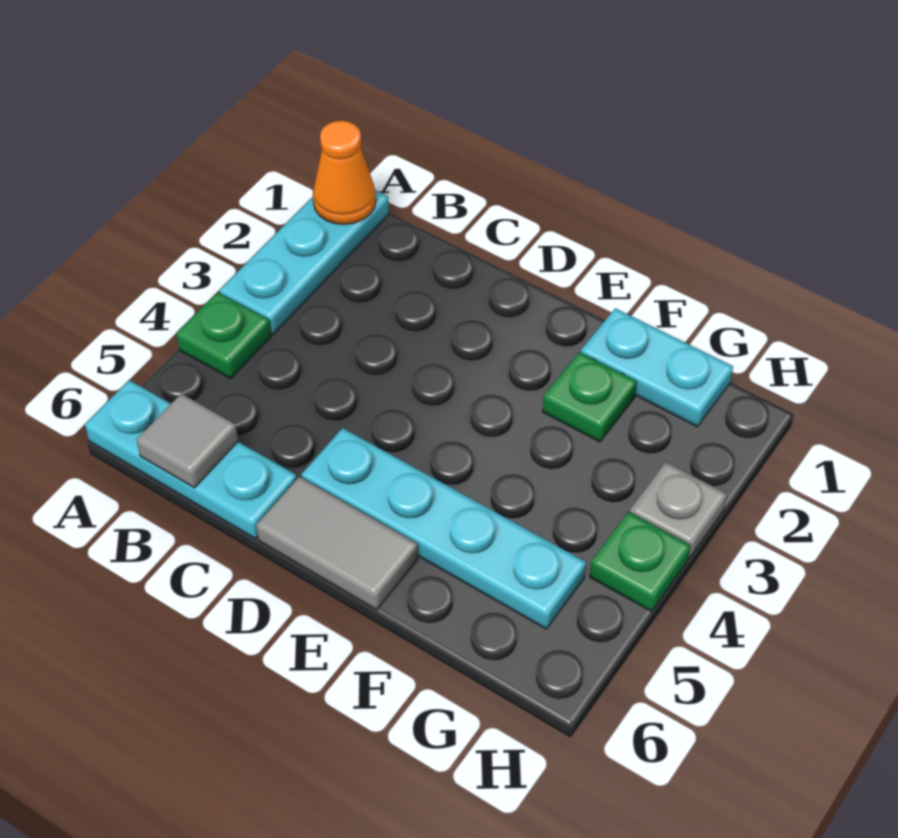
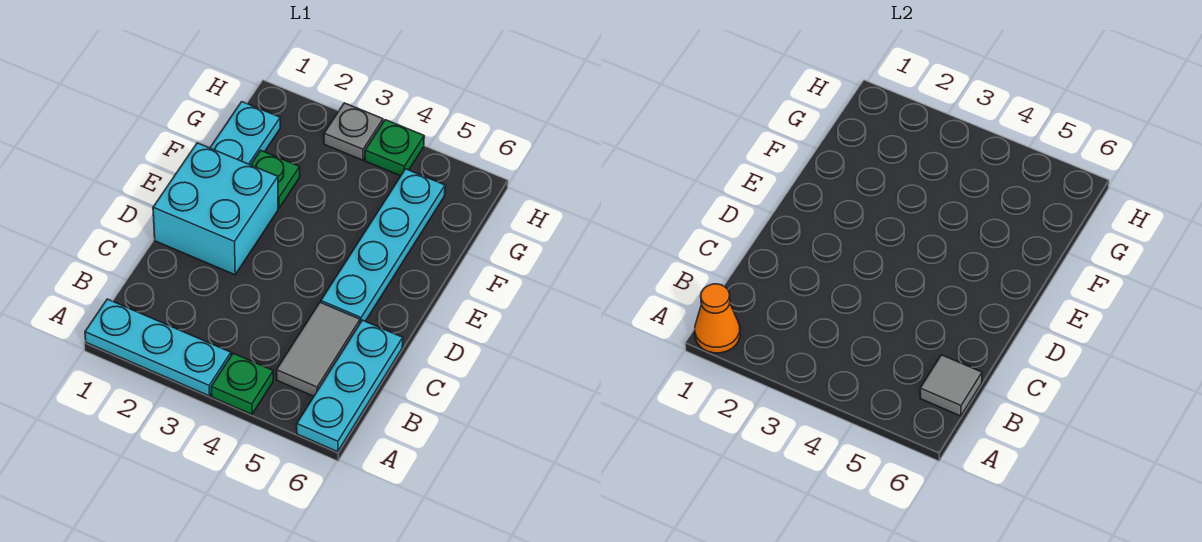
none -> cyan 2x2 brick [153,143,278,275]
grey 1x2 tile [256,477,418,610] -> grey 1x2 tile moved to [277,302,360,396]

